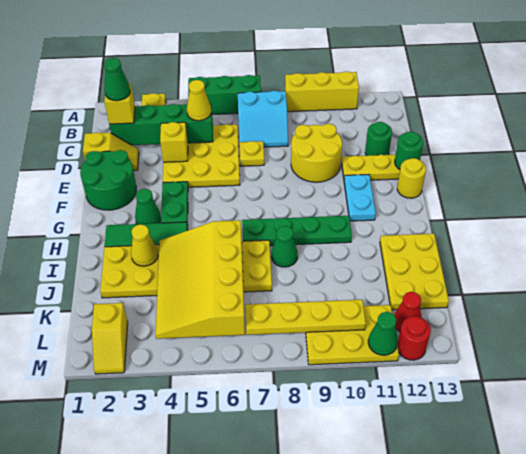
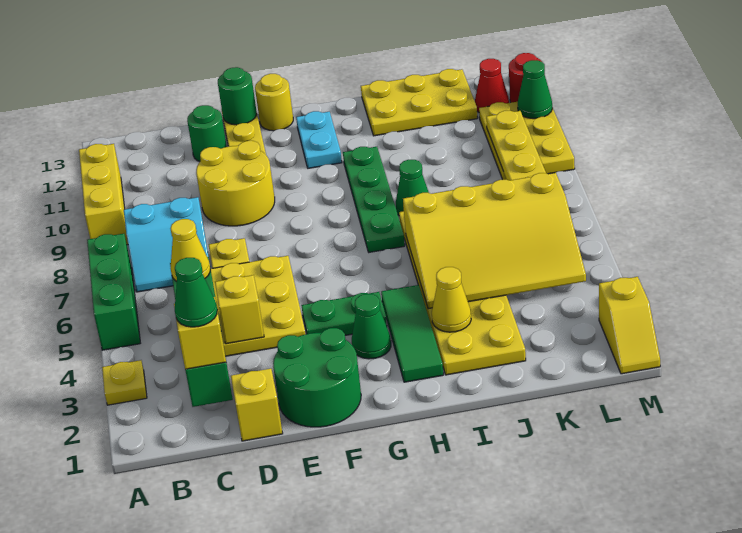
cyan 2x2 slope [238,91,288,147] -> cyan 2x2 slope turned to [124,197,209,292]
cyan 1x2 plate [344,175,376,221] -> cyan 1x2 plate turned to [296,111,342,168]
yellow 1x2 slope [92,303,128,374] -> yellow 1x2 slope turned to [599,277,660,374]

